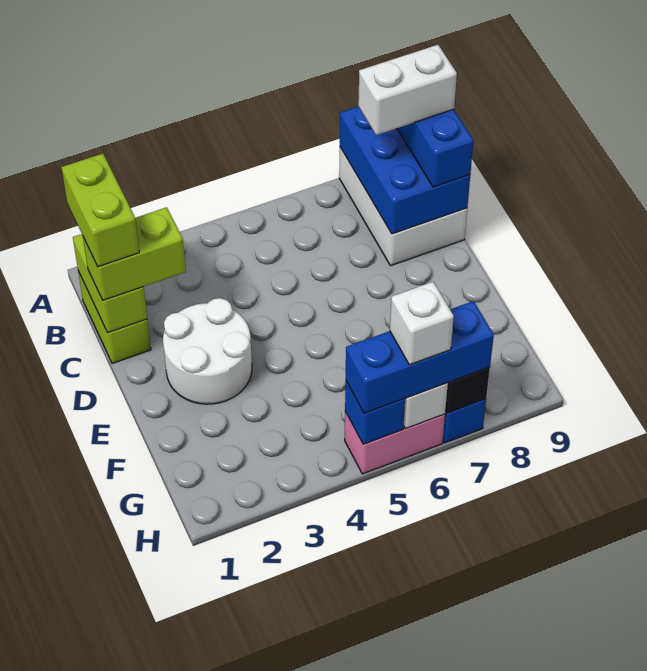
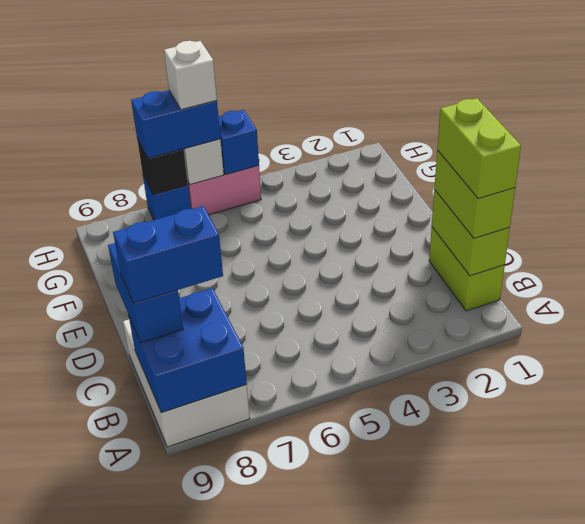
blue 2x3 brick [340,107,470,234] -> blue 2x2 brick [128,288,247,413]
white 1x2 brick [358,45,457,135] -> blue 1x2 brick [113,206,223,303]
lime 1x2 brick [83,207,186,300] -> lime 1x2 brick turned to [434,150,515,238]
white 2x2 round brick [163,298,252,404] -> none
blue 1x3 brick [346,301,494,413] -> blue 1x2 brick [131,90,220,158]

